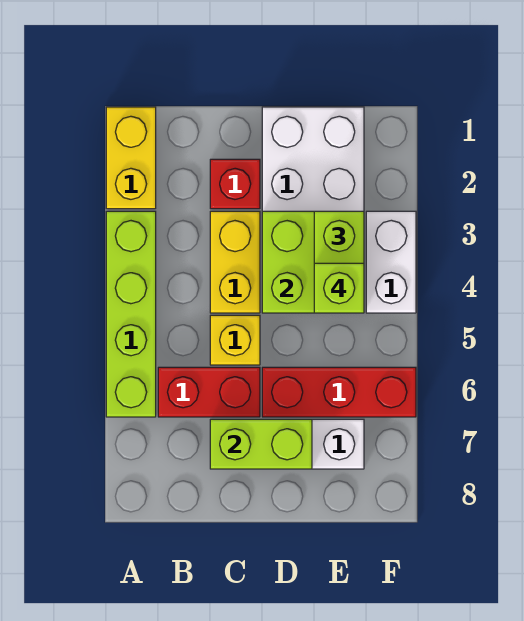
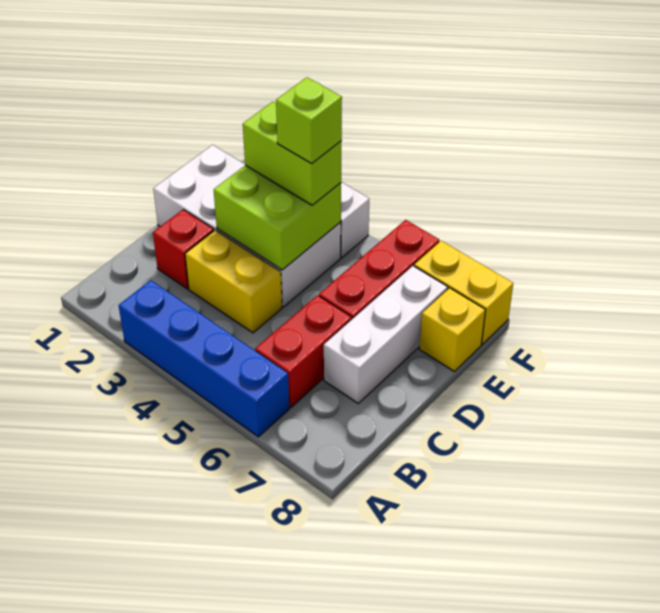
yellow 1x2 brick [106,107,156,209] -> yellow 1x2 brick moved to [414,241,513,344]
lime 1x4 brick [106,211,156,417] -> blue 1x4 brick [119,280,289,437]
yellow 1x1 brick [210,315,260,365] -> yellow 1x1 brick moved to [419,288,485,371]
lime 1x2 brick [210,419,312,469] -> none

